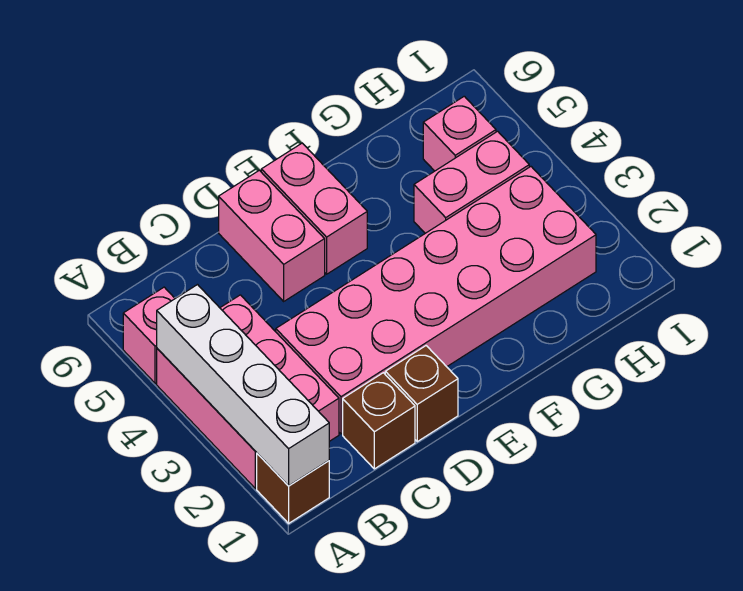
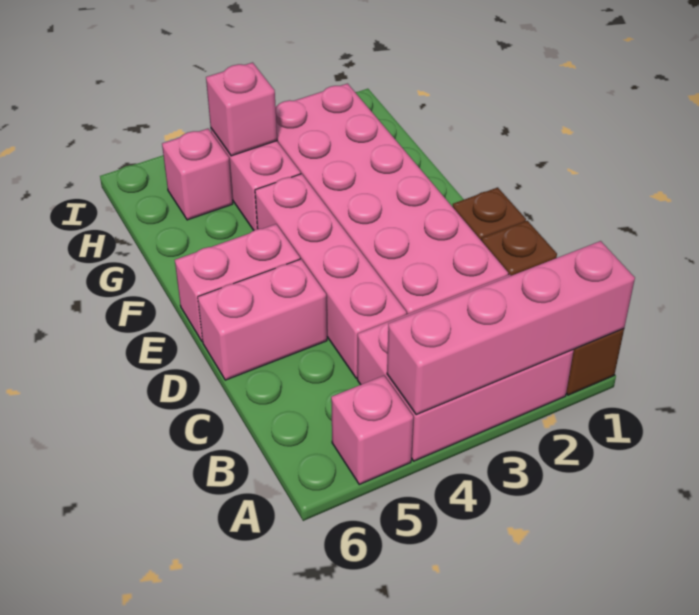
white 1x4 brick [157,285,329,486] -> pink 1x4 brick [387,241,635,415]
none -> pink 1x4 brick [255,174,407,378]
none -> pink 1x1 brick [206,63,277,156]

